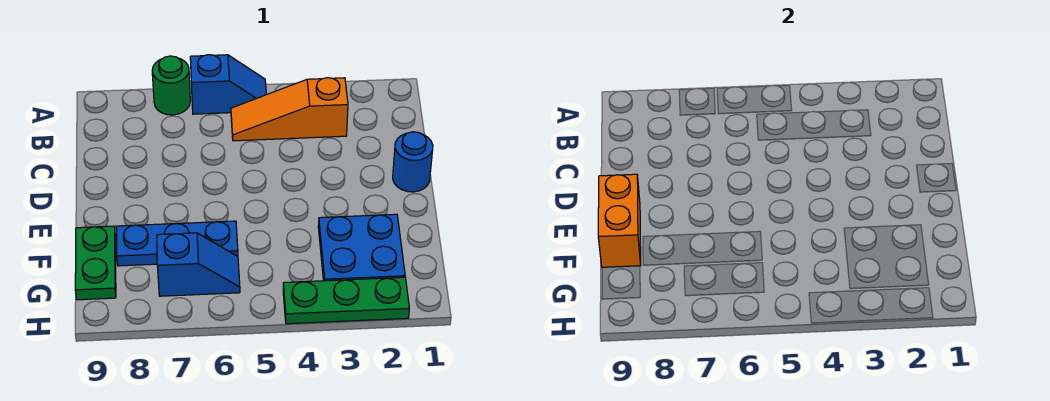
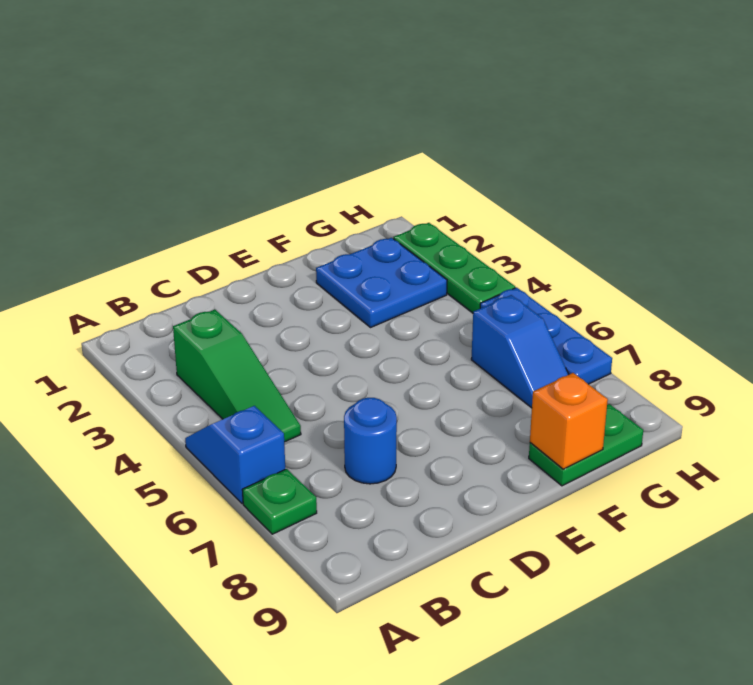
green 1x1 round brick [152,56,190,115] -> green 1x1 plate [242,469,317,534]
orange 1x3 slope [231,78,348,141] -> green 1x3 slope [173,310,301,442]
blue 1x1 round brick [393,132,433,192] -> blue 1x1 round brick moved to [344,398,397,484]
orange 1x2 brick [598,174,641,267] -> orange 1x1 brick [530,373,608,469]
blue 1x3 plate [116,221,238,266] -> blue 1x3 plate moved to [480,287,612,384]
blue 1x2 slope [157,233,240,296] -> blue 1x2 slope turned to [471,295,569,408]

